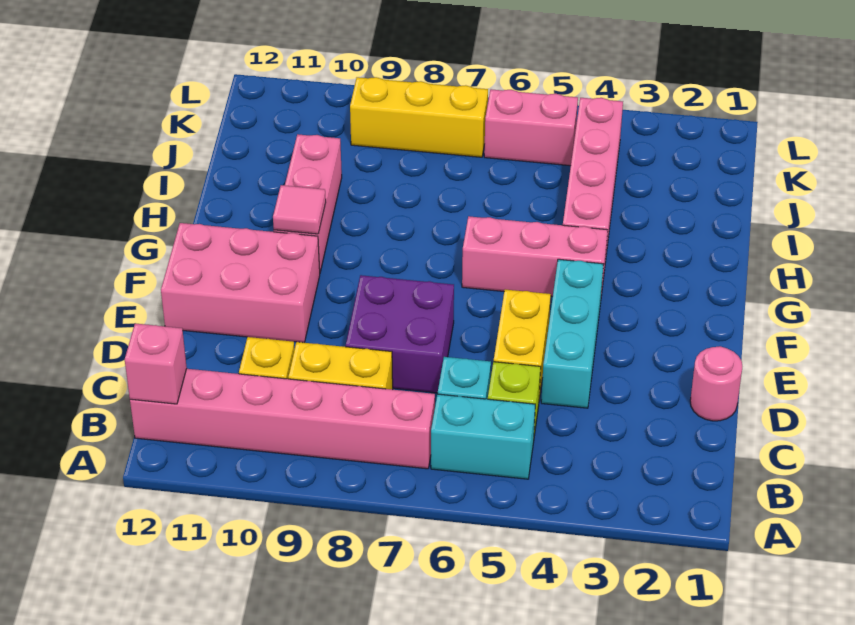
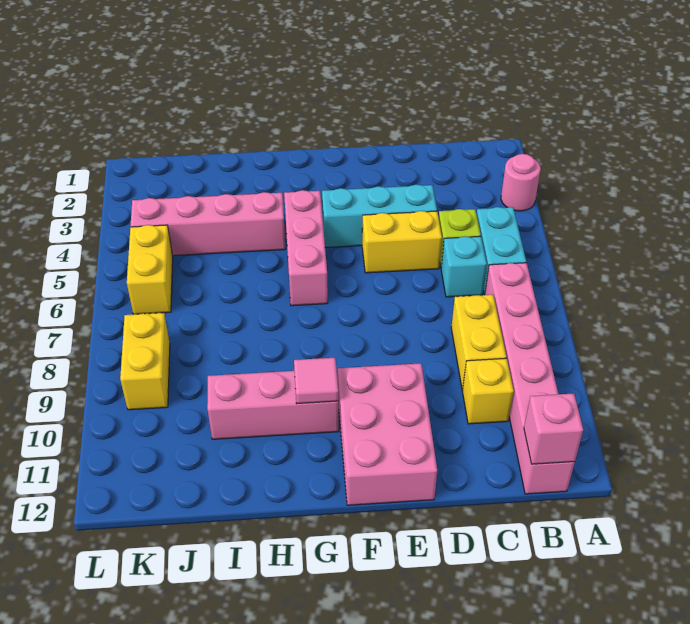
pink 1x1 round brick [690,346,742,421] -> pink 1x1 round brick moved to [501,154,541,211]
purple 2x2 brick [346,275,454,393] -> none
pink 1x2 brick [484,89,578,166] -> yellow 1x2 brick [127,225,173,314]
yellow 1x3 brick [350,77,488,157] -> yellow 1x2 brick [120,313,170,410]

